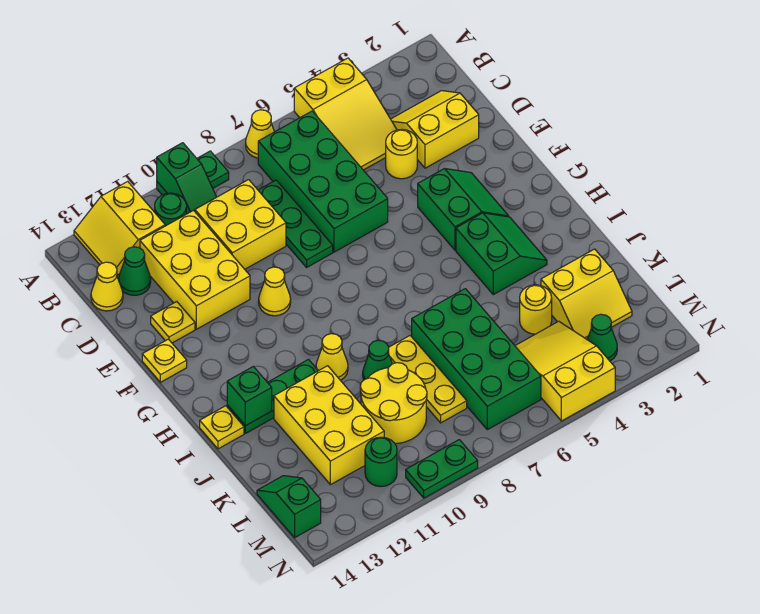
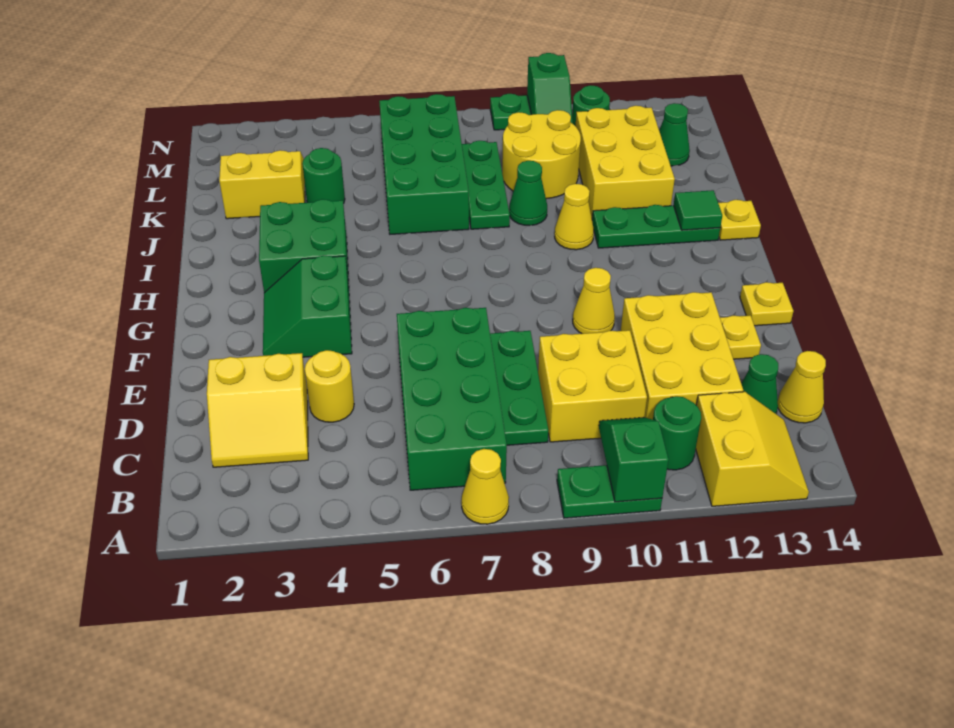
yellow 2x3 slope [294,58,397,170] -> none
green 2x2 slope [456,213,547,295] -> green 2x2 brick [259,199,349,293]
green 1x1 brick [227,367,272,426] -> green 1x1 tile [674,190,722,230]
yellow 1x3 plate [388,336,467,423] -> green 1x3 plate [462,141,510,229]
yellow 1x1 round brick [520,285,552,334] -> green 1x1 round brick [302,148,345,204]
yellow 2x3 slope [515,321,615,421] -> none
green 1x2 slope [257,476,321,538] -> green 1x2 slope moved to [527,53,573,124]
green 1x1 cone [587,314,617,361] -> green 1x1 cone moved to [659,103,690,166]

